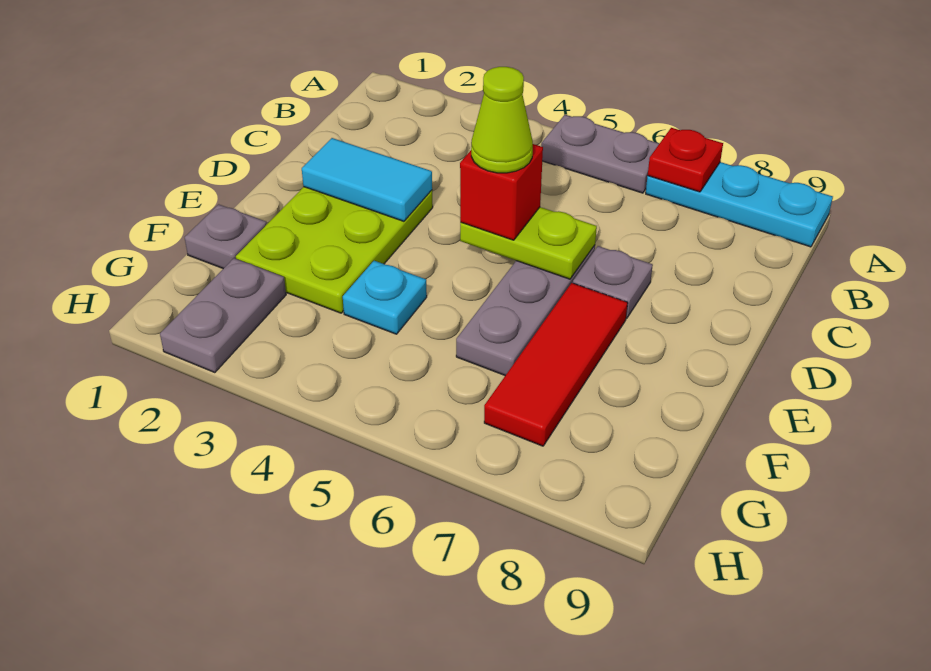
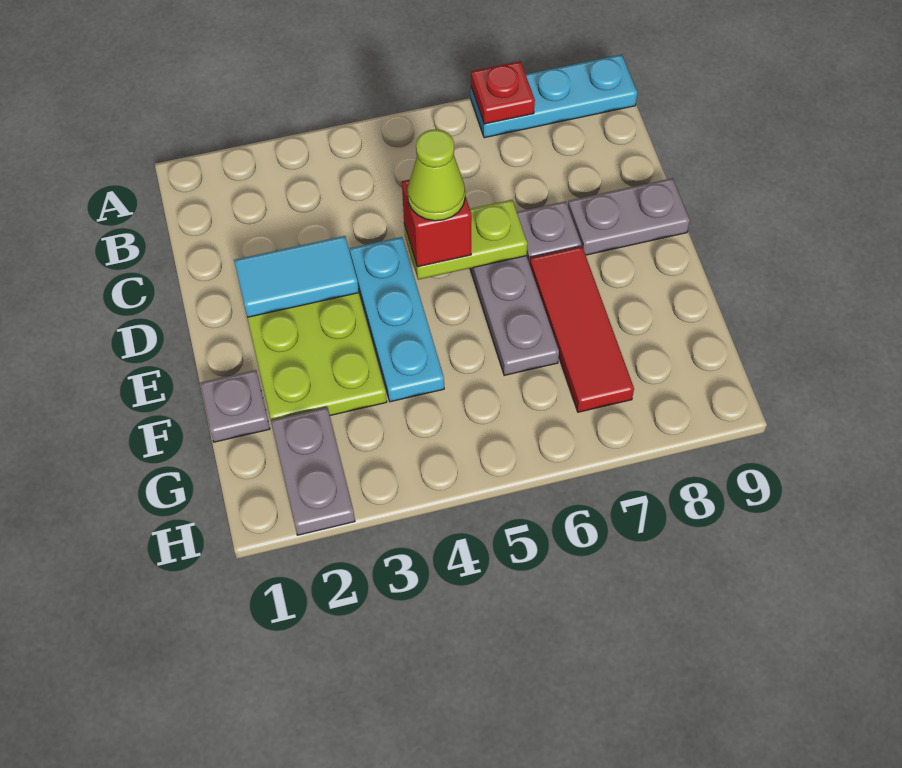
grey 1x2 plate [541,115,660,193] -> grey 1x2 plate moved to [568,178,690,255]
cyan 1x1 plate [343,261,427,334] -> cyan 1x3 plate [350,237,444,402]

